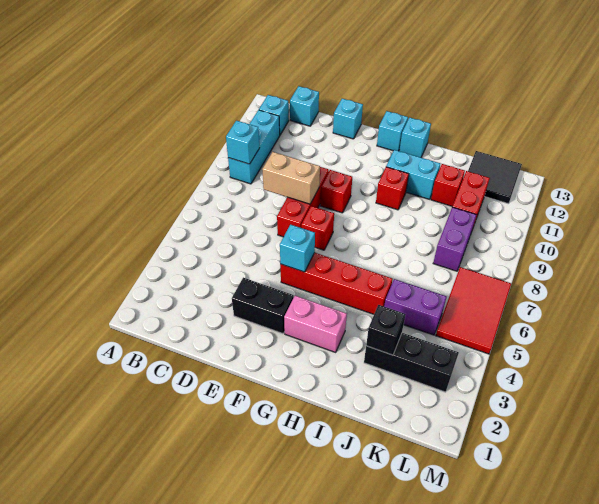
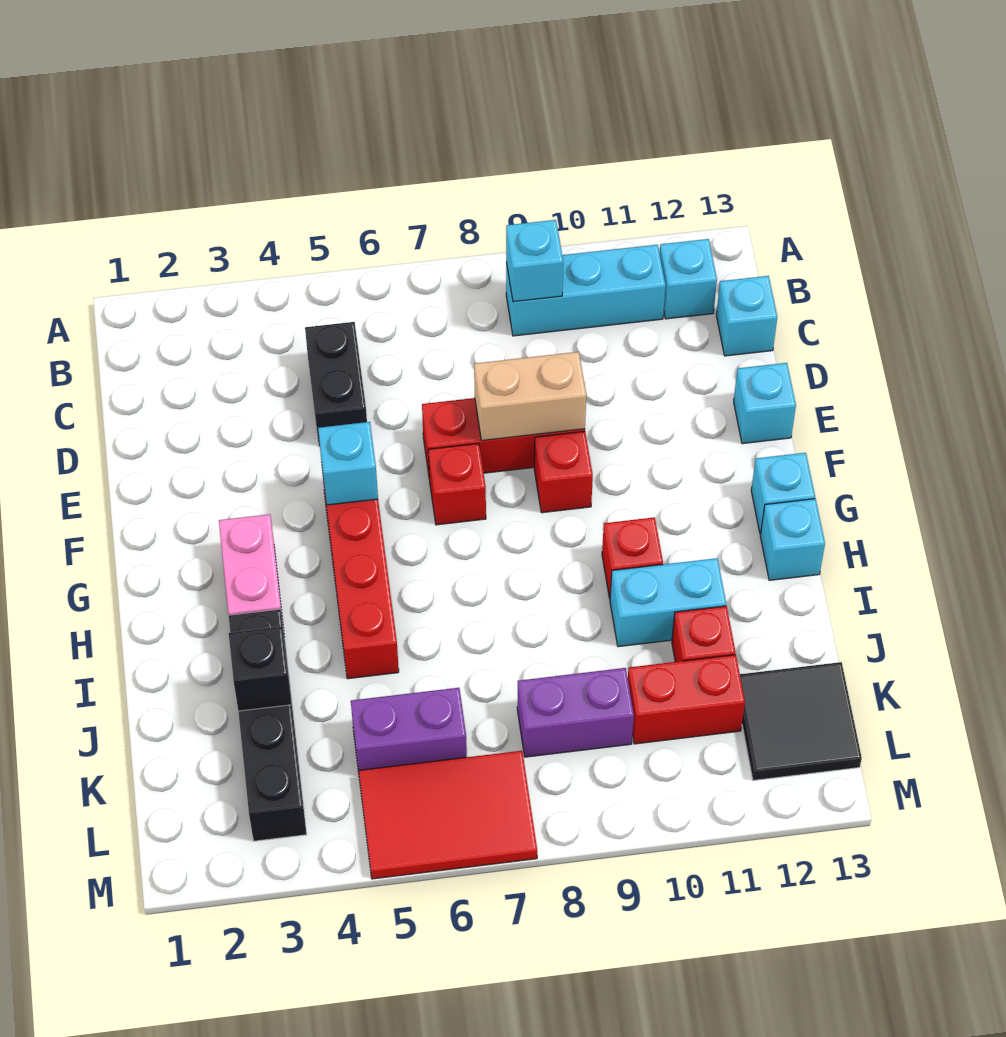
tan 1x2 brick [262,152,320,204] -> tan 1x2 brick turned to [474,352,586,441]
black 1x2 brick [232,278,294,334] -> black 1x2 brick moved to [305,322,367,447]
cyan 1x2 brick [386,150,440,199] -> cyan 1x2 brick turned to [610,558,726,647]
black 1x3 brick [364,333,459,392] -> black 1x4 brick [229,609,307,841]
purple 1x2 brick [384,279,446,335] -> purple 1x2 brick turned to [351,688,467,772]

